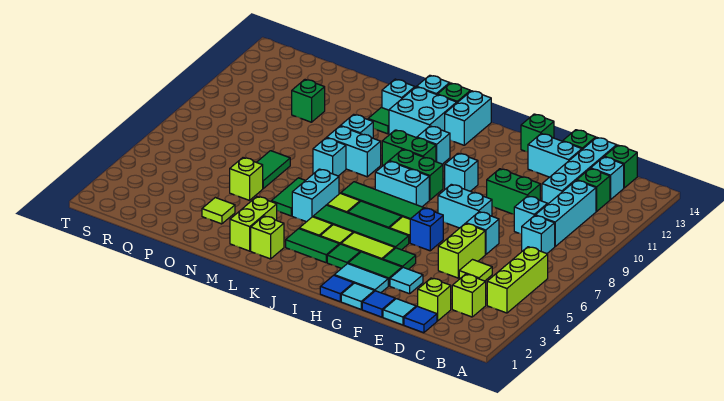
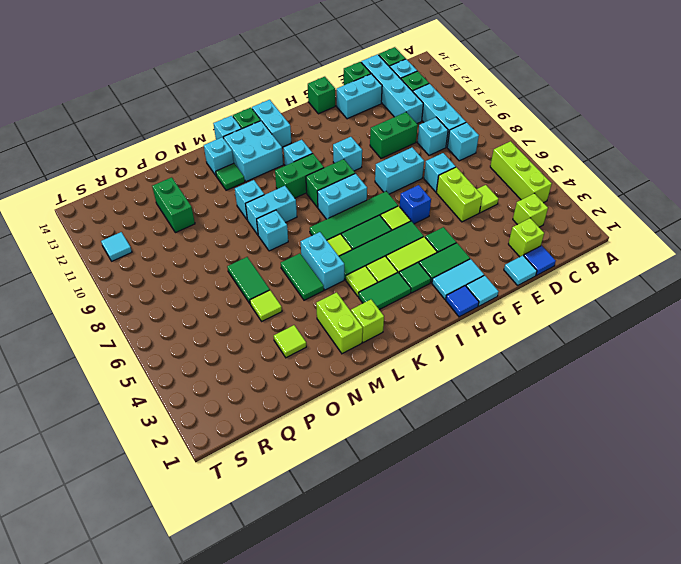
blue 1x1 tile [362,291,395,317] -> none
cyan 1x1 tile [390,267,423,294] -> cyan 1x1 tile moved to [101,232,132,261]
lime 1x1 brick [230,158,263,200] -> lime 1x1 tile [250,290,282,321]
green 1x1 brick [292,80,325,122] -> green 1x2 brick [152,177,195,233]

